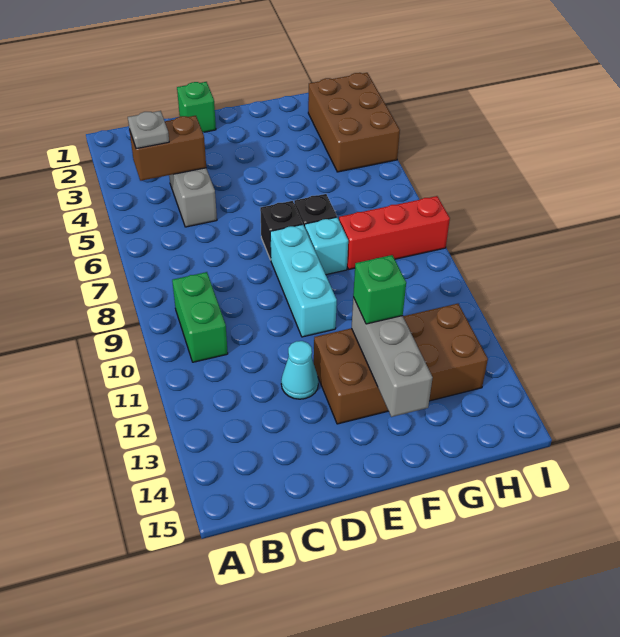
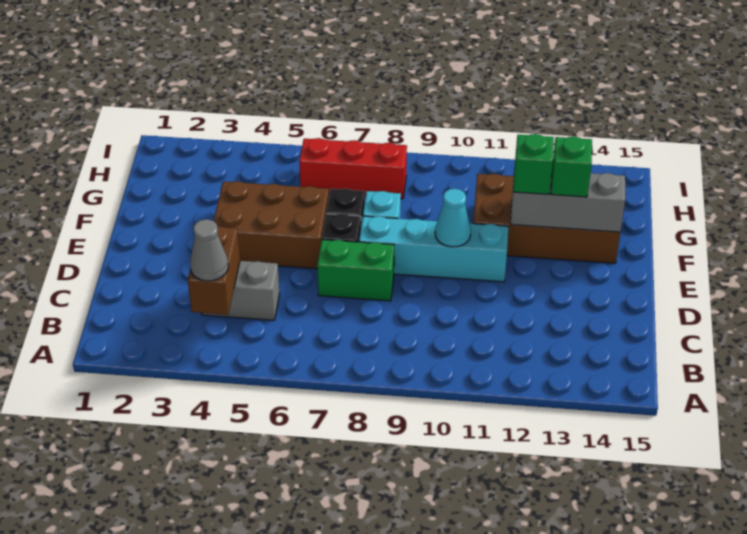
grey 1x1 plate [128,111,169,149] -> grey 1x1 cone [190,219,228,281]
green 1x2 brick [172,272,228,362] -> green 1x2 brick moved to [317,240,394,301]
green 1x1 brick [177,82,216,132] -> green 1x1 brick moved to [551,136,592,197]
cyan 1x1 cone [281,341,318,399] -> cyan 1x1 cone moved to [435,189,471,247]
cyan 1x3 brick [270,224,337,337] -> cyan 1x4 brick [359,216,509,282]
brown 2x4 brick [314,304,488,424] -> brown 2x4 brick turned to [473,174,620,263]
red 1x3 brick [339,196,450,269] -> red 1x3 brick turned to [299,138,407,199]
brown 2x3 brick [308,73,400,172] -> brown 2x3 brick moved to [213,181,329,269]

